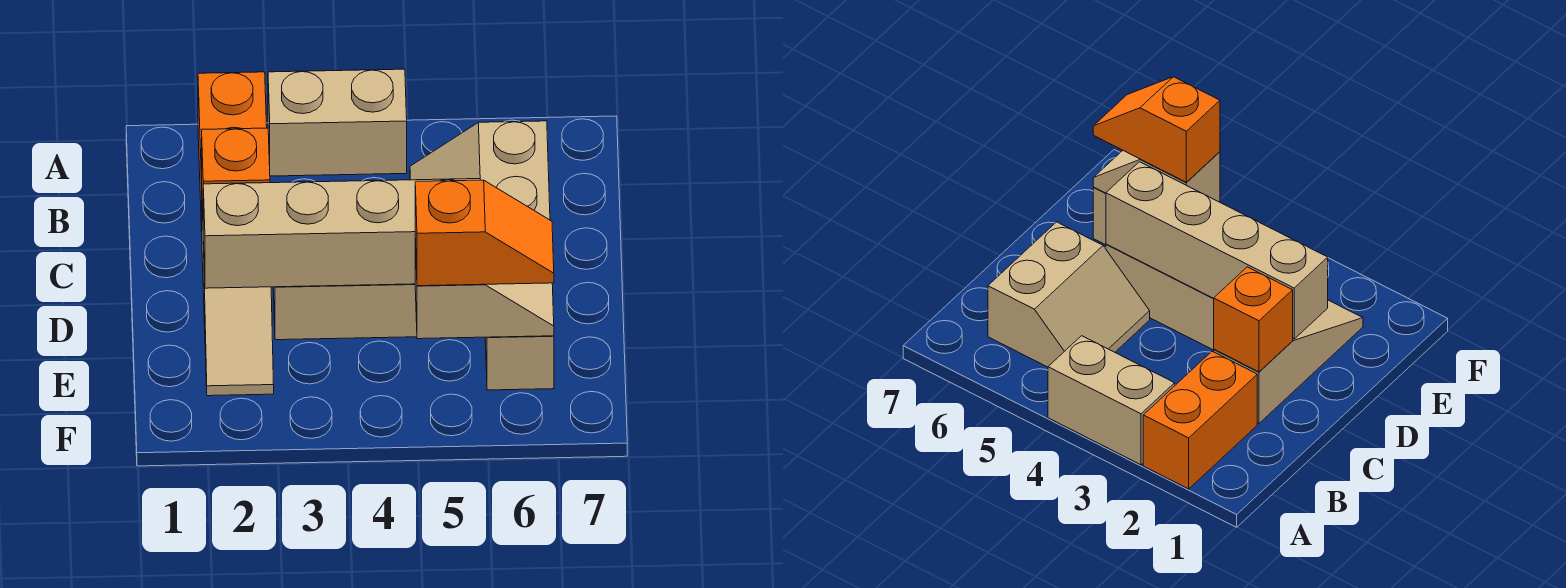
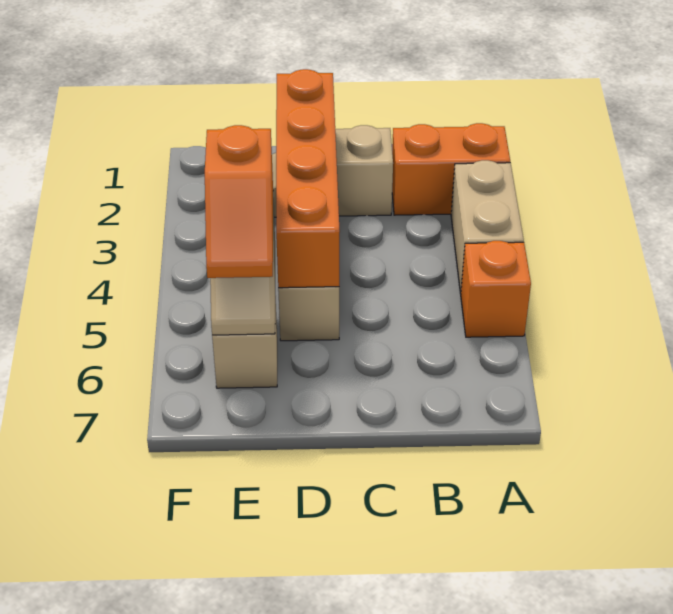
tan 2x2 slope [410,121,550,220] -> none
orange 1x1 brick [202,128,270,210] -> orange 1x1 brick moved to [461,241,531,337]
tan 1x4 brick [203,179,480,288] -> orange 1x4 brick [276,69,340,288]

